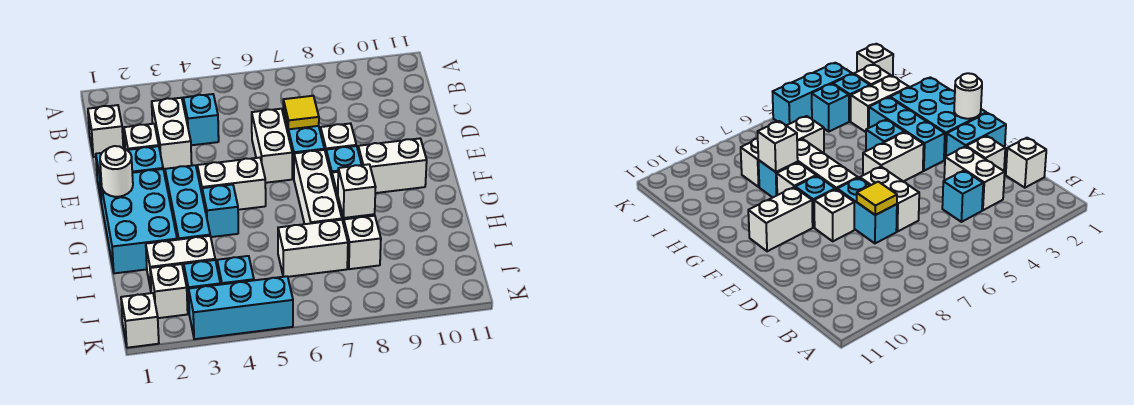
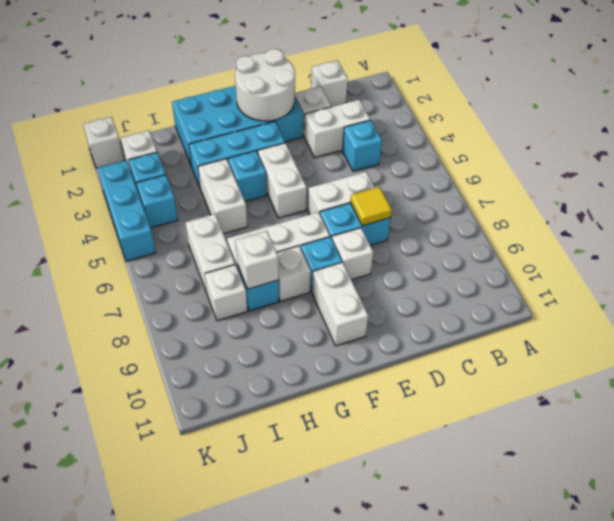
white 1x1 round brick [100,146,133,197] -> white 2x2 round brick [235,49,295,121]
white 1x2 brick [146,236,215,290] -> white 1x2 brick moved to [198,159,247,234]

